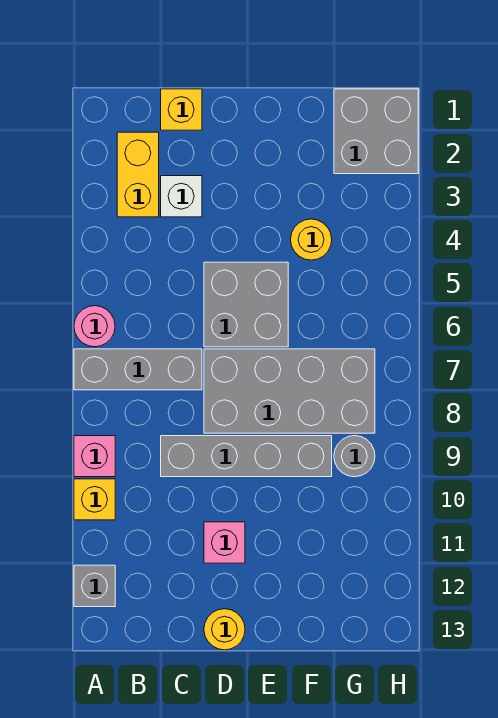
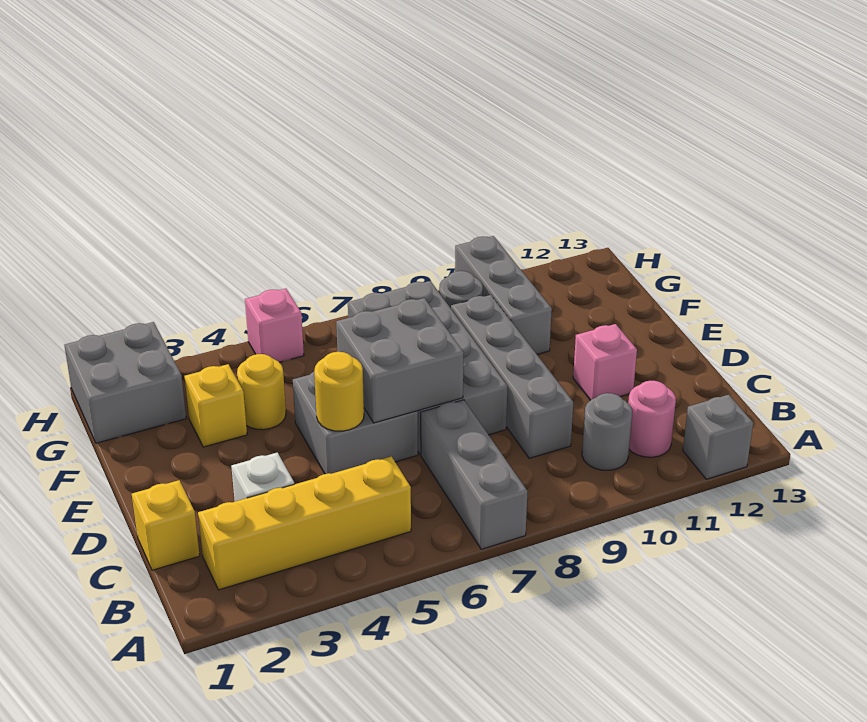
pink 1x1 round brick [74,306,115,347] -> pink 1x1 round brick moved to [628,381,676,457]
pink 1x1 brick [74,436,115,477] -> pink 1x1 brick moved to [245,289,304,362]
yellow 1x1 brick [74,479,115,520] -> yellow 1x1 brick moved to [185,364,247,447]
yellow 1x2 brick [117,132,159,217] -> yellow 1x4 brick [198,456,411,590]
none -> grey 1x1 round brick [582,393,632,470]
none -> grey 2x2 brick [336,298,464,423]
yellow 1x1 round brick [204,609,245,650] -> yellow 1x1 round brick moved to [314,352,364,431]
none -> grey 1x3 brick [455,236,552,354]

